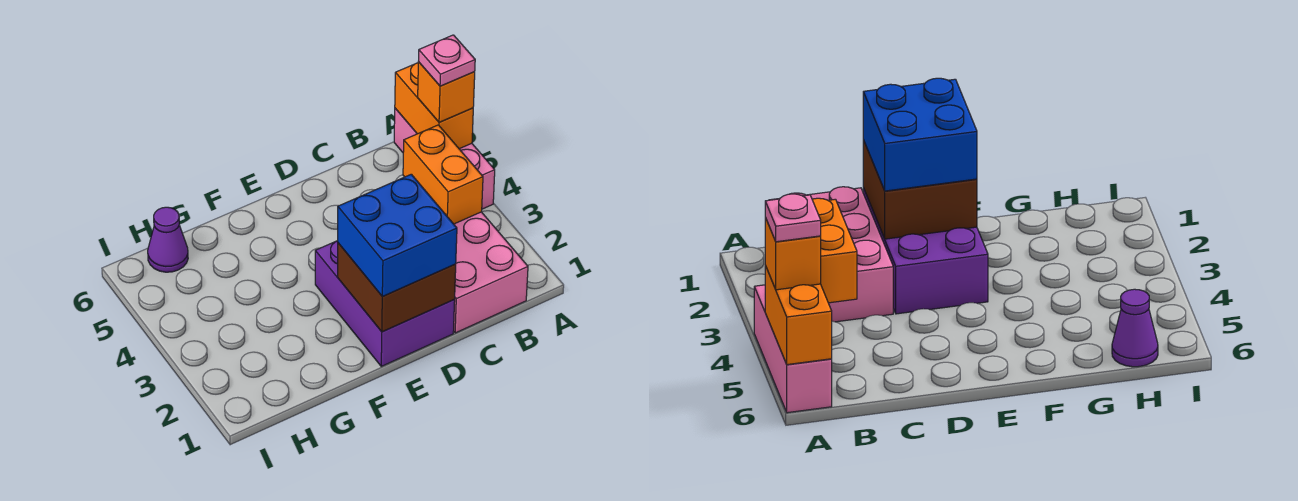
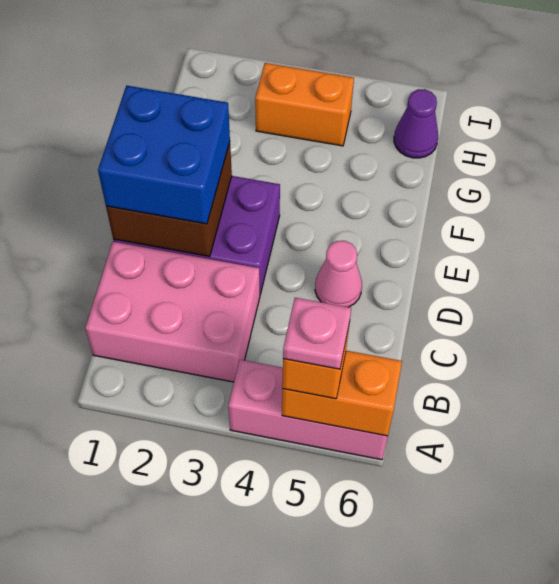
orange 1x2 brick [403,125,483,224] -> orange 1x2 brick moved to [255,63,354,146]
none -> pink 1x1 cone [315,241,362,307]

